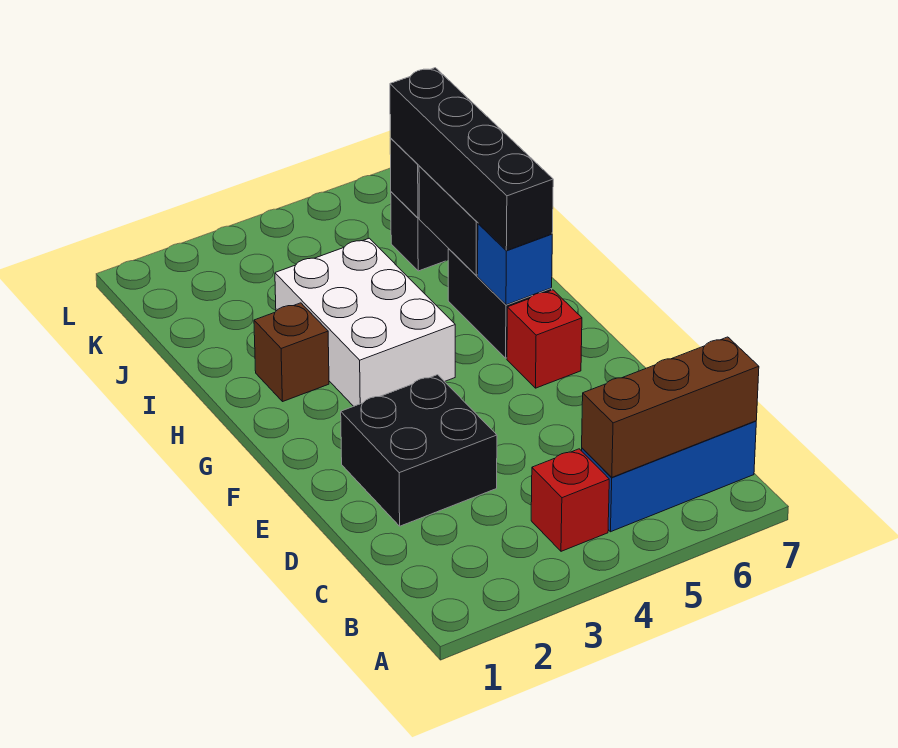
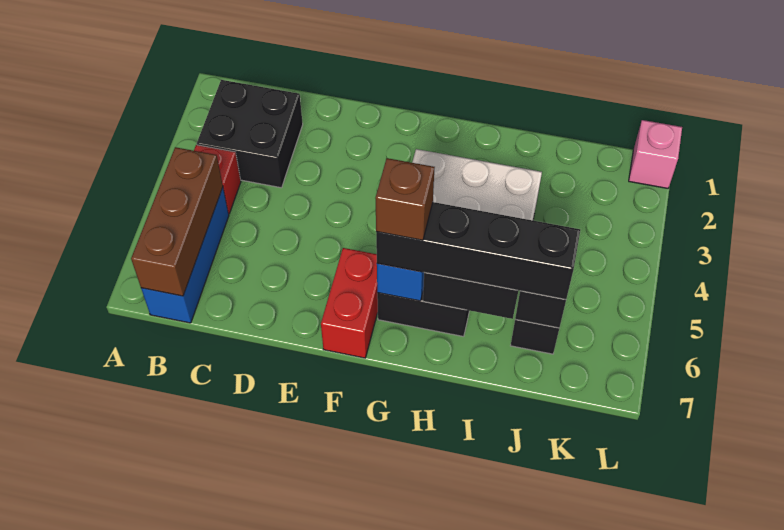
black 2x2 brick [341,375,497,526] -> black 2x2 brick moved to [197,80,303,188]
red 1x1 brick [507,290,582,388] -> red 1x2 brick [321,248,378,358]
brown 1x1 brick [254,303,329,402] -> brown 1x1 brick moved to [375,158,435,240]
none -> pink 1x1 brick [629,120,682,188]

